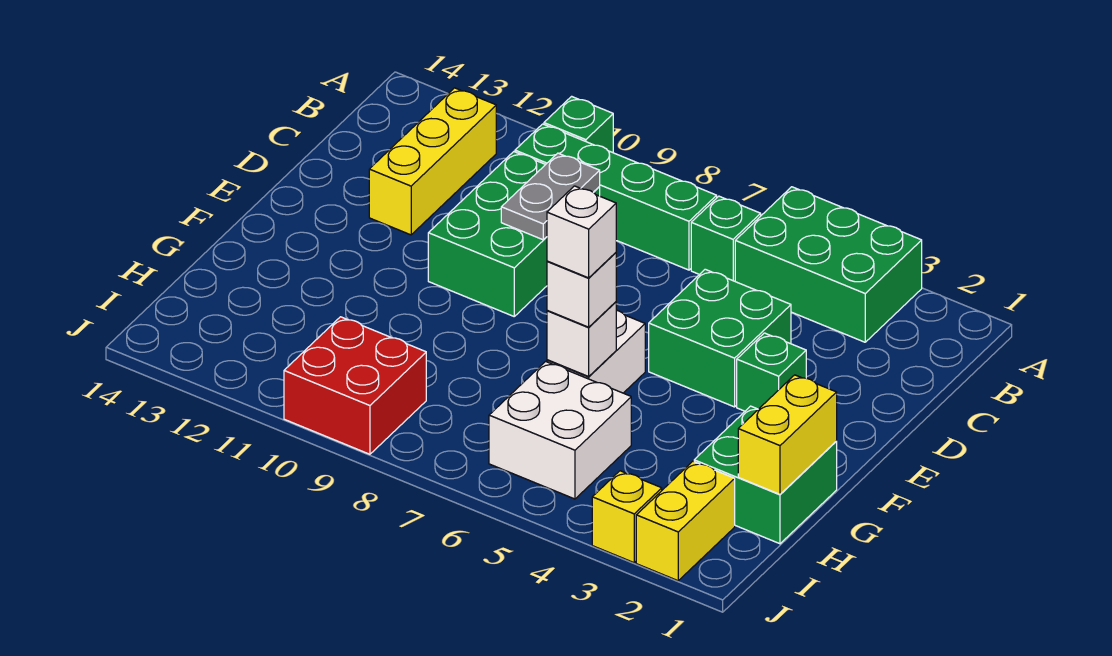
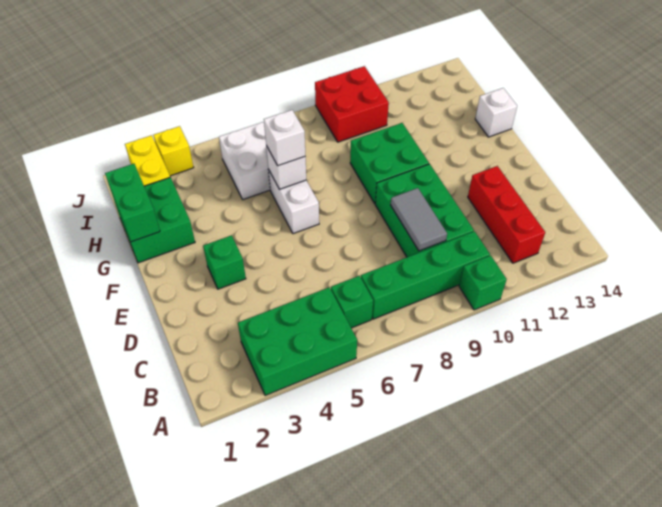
yellow 1x3 brick [369,88,496,235] -> red 1x3 brick [468,166,545,263]
grey 1x2 plate [501,153,600,240] -> grey 1x2 tile [391,188,447,251]
green 2x2 brick [649,269,791,407] -> green 2x2 brick moved to [350,123,429,203]
yellow 1x2 brick [738,375,837,494] -> green 1x2 brick [105,164,160,242]
white 1x1 brick [547,186,616,278] -> white 1x1 brick moved to [475,88,517,137]

